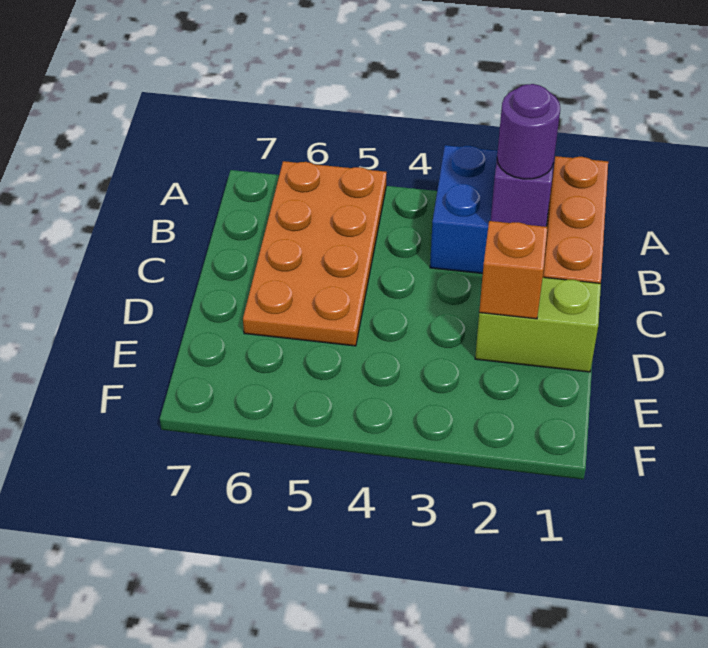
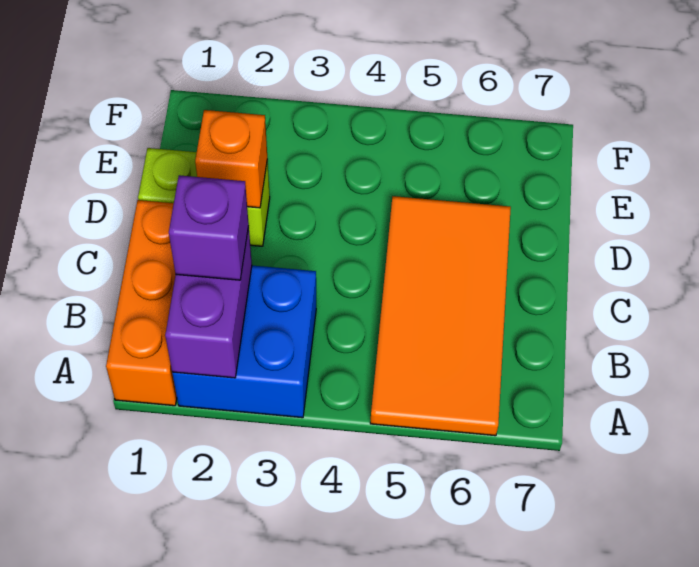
orange 2x4 plate [243,161,387,346] -> orange 2x4 tile [370,196,511,436]
purple 1x1 round brick [497,84,560,179] -> purple 1x1 brick [169,175,249,280]

